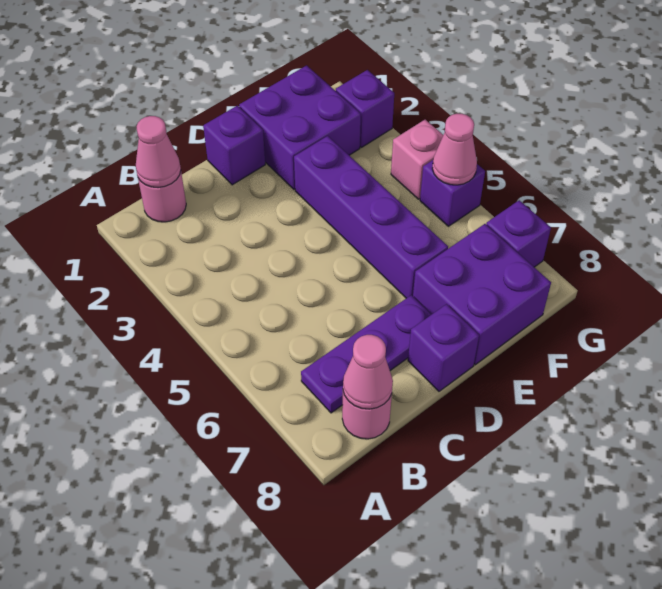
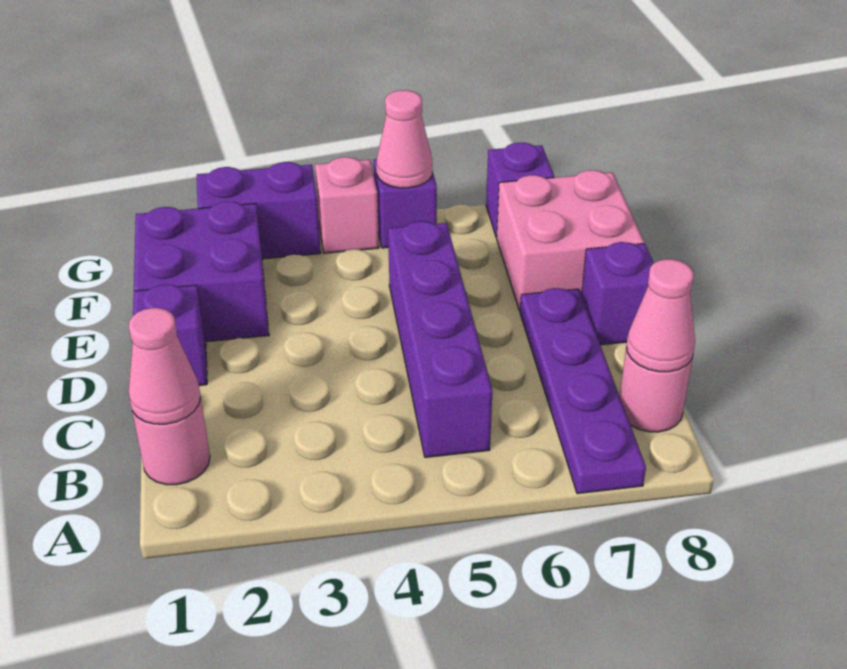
purple 1x3 plate [301,295,432,413] -> purple 1x4 plate [520,288,646,494]
purple 1x4 brick [294,136,448,298] -> purple 1x4 brick turned to [388,221,493,457]
purple 2x2 brick [413,224,551,365] -> pink 2x2 brick [497,170,644,311]
purple 1x1 brick [336,70,394,147] -> purple 1x2 brick [197,162,321,259]

